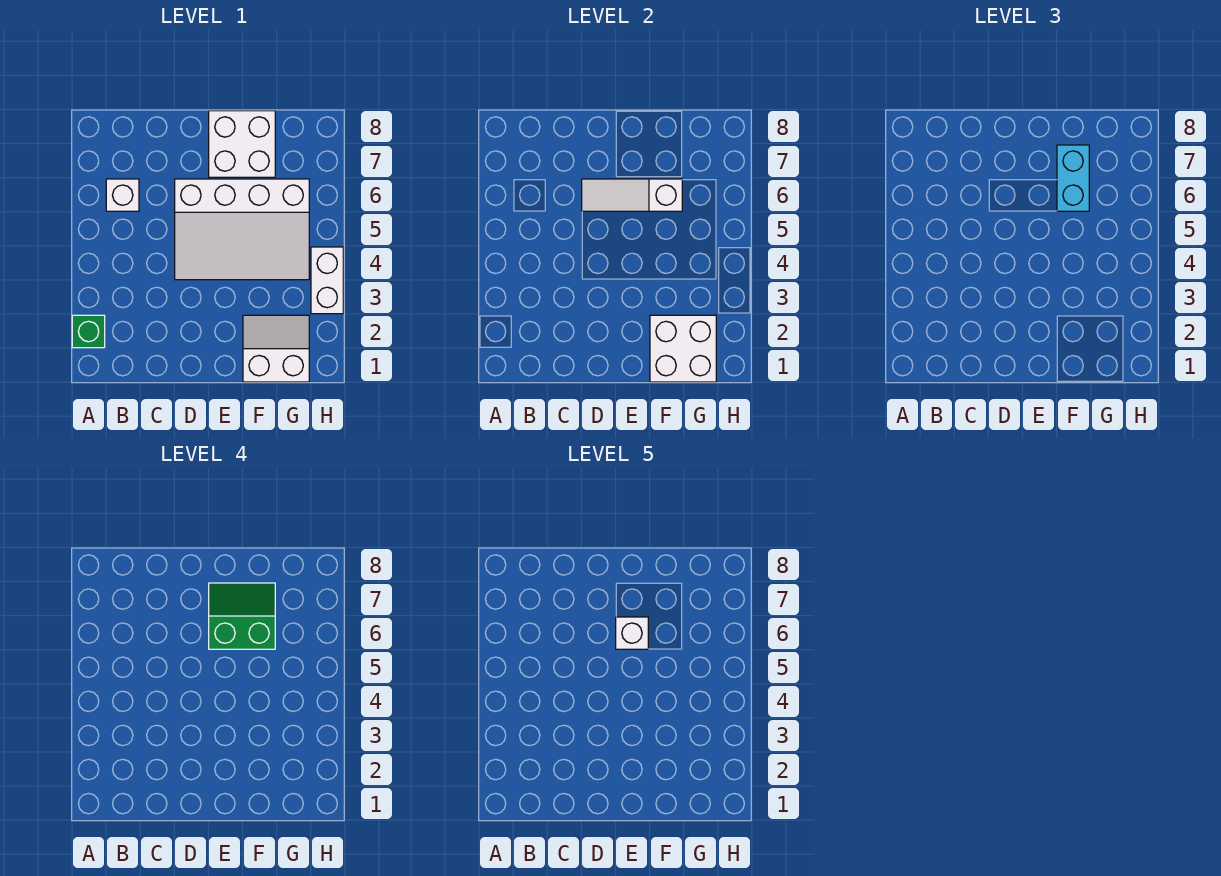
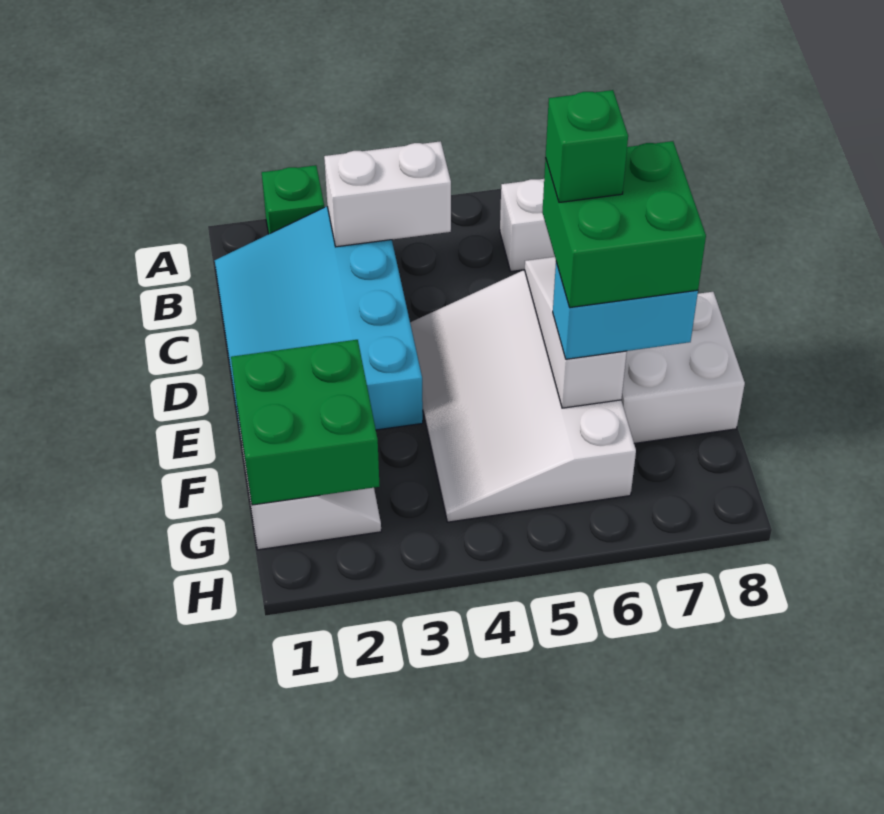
none -> cyan 3x4 slope [215,207,423,435]
green 2x2 slope [209,583,275,649] -> green 2x2 brick [542,141,706,308]
white 1x1 brick [616,617,648,649] -> green 1x1 brick [546,90,628,202]
white 2x2 brick [650,315,716,382] -> green 2x2 brick [231,340,379,505]
white 1x2 brick [311,247,343,314] -> white 1x2 brick moved to [324,141,451,247]

